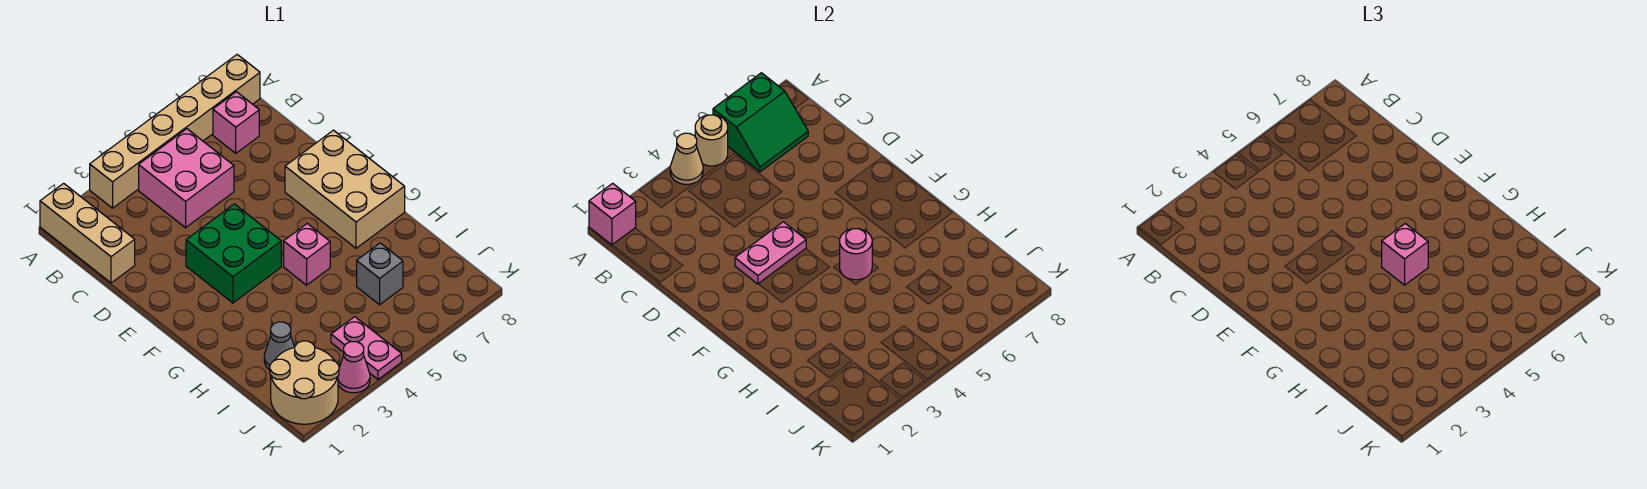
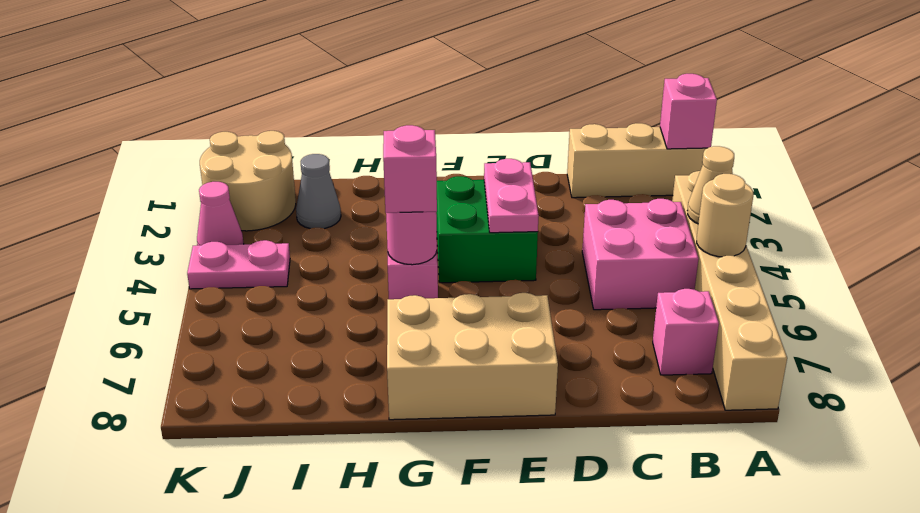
green 2x2 slope [713,73,808,172] -> none
grey 1x1 brick [357,243,403,305] -> none

